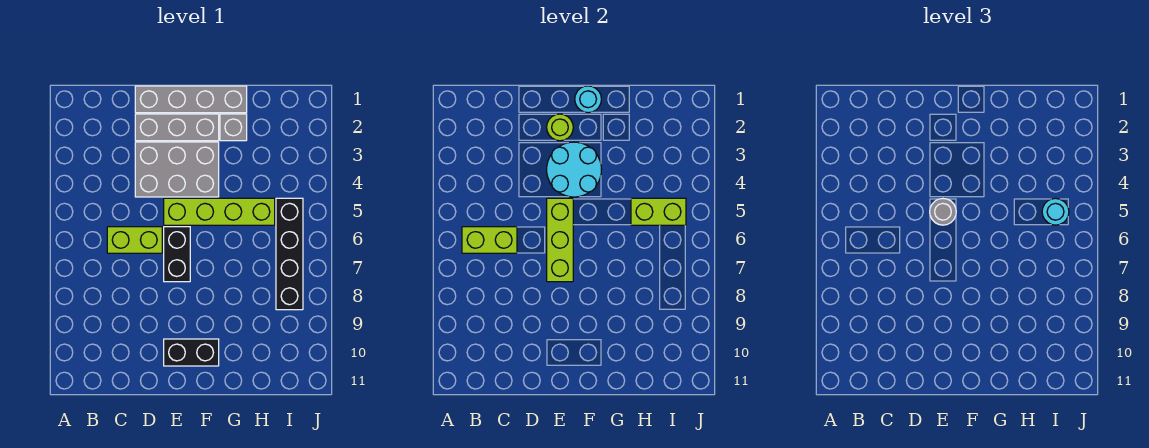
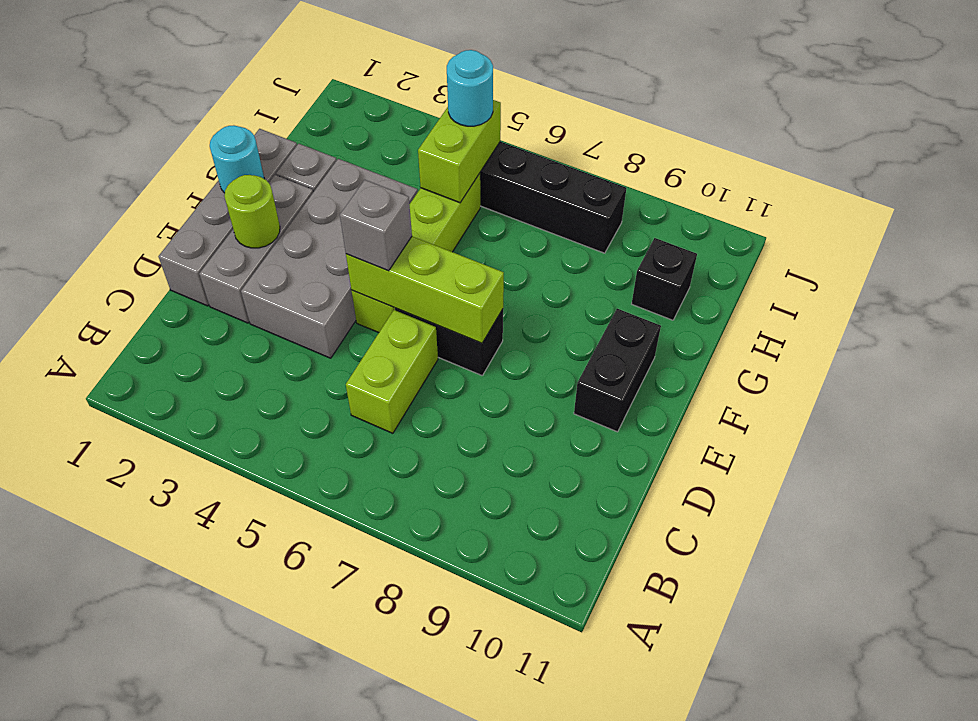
lime 1x2 brick [462,227,517,253] -> none
grey 2x3 brick [135,142,219,197] -> grey 2x4 brick [241,159,418,358]
cyan 2x2 round brick [547,142,601,197] -> none
grey 1x1 round brick [930,199,956,225] -> grey 1x1 brick [340,180,412,271]
none -> black 1x1 brick [632,238,697,320]

